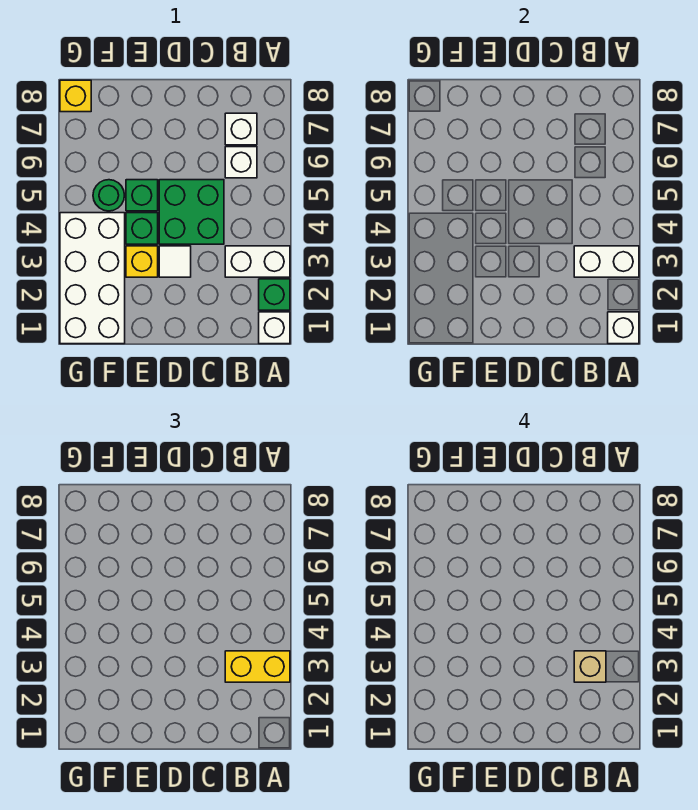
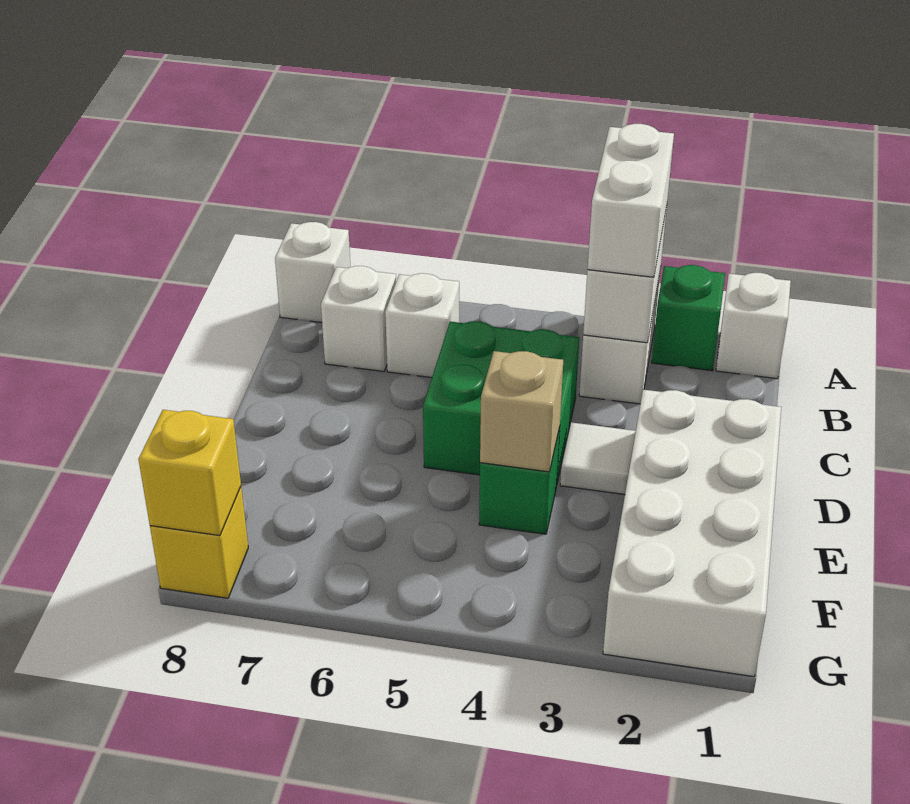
white 1x1 brick [608,312,639,344] -> white 1x1 brick moved to [275,222,350,322]
yellow 1x2 brick [225,651,290,682] -> white 1x2 brick [587,124,674,277]
tan 1x1 brick [574,651,606,682] -> tan 1x1 brick moved to [480,351,563,472]
yellow 1x1 brick [126,246,158,277] -> yellow 1x1 brick moved to [138,410,241,536]
green 1x1 brick [126,180,158,211] -> none
white 2x4 brick [60,213,125,344] -> white 2x4 brick turned to [603,390,781,677]
green 1x1 round brick [93,180,125,211] -> none

